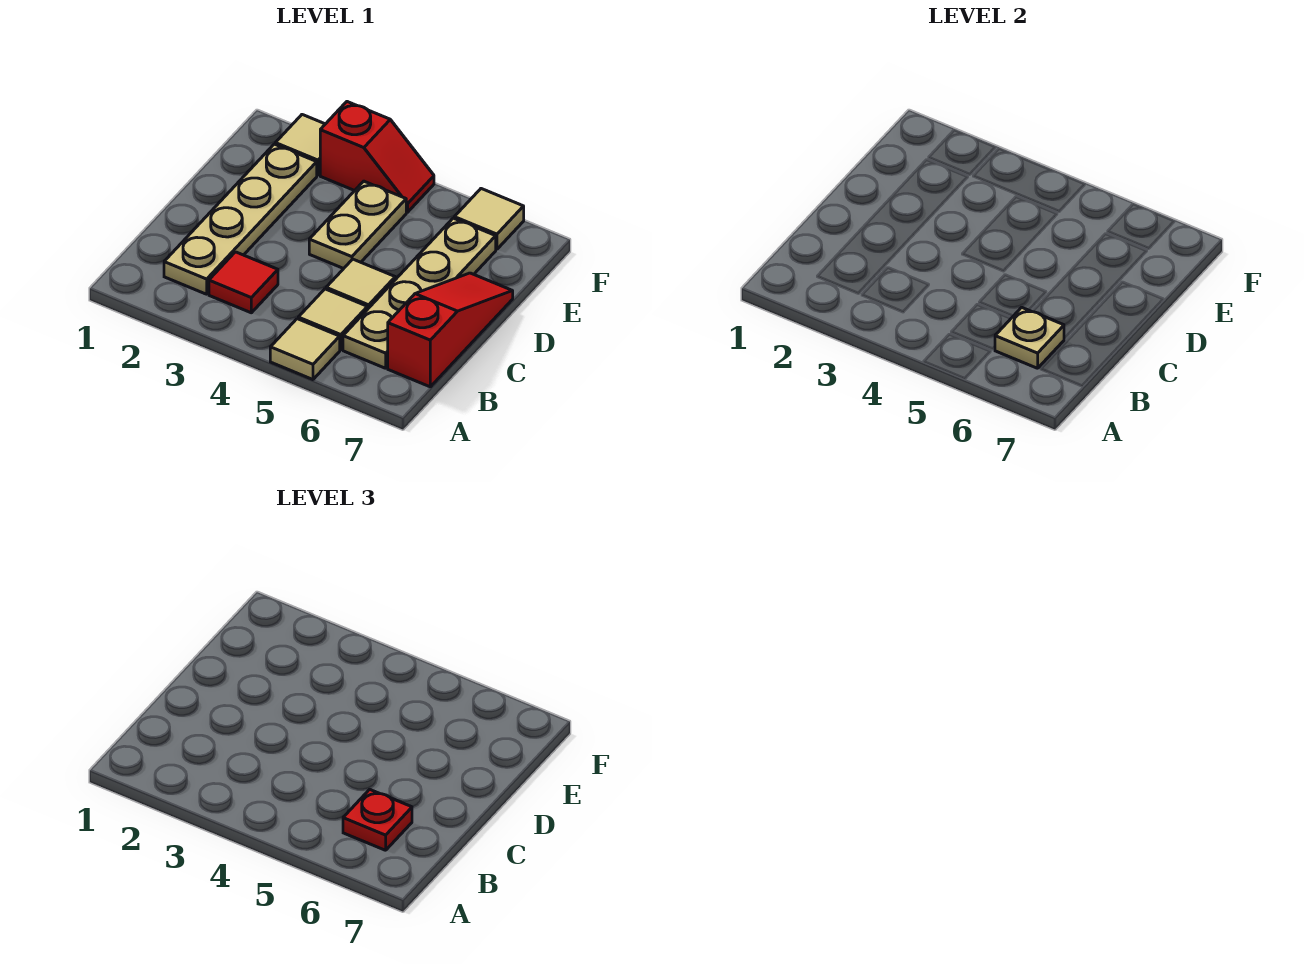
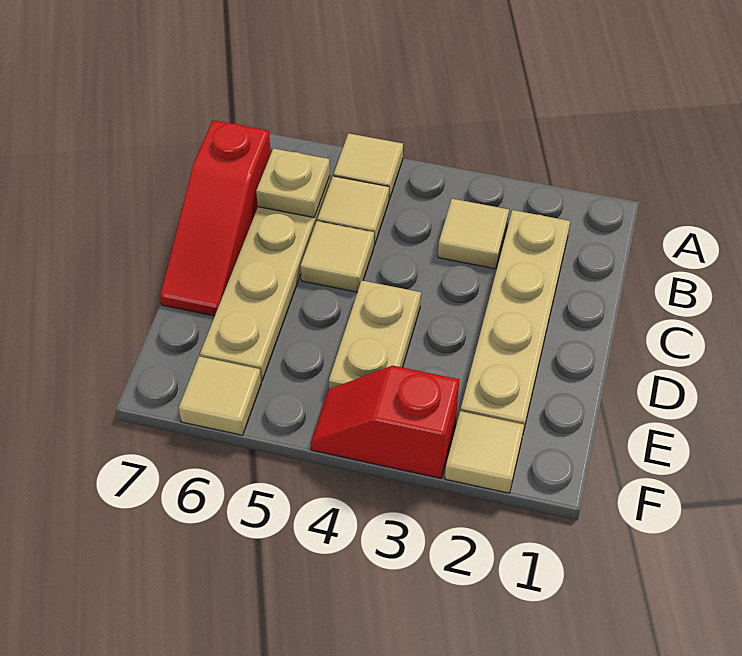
red 1x1 tile [209,252,278,313] -> tan 1x1 tile [438,199,509,269]
red 1x1 plate [343,789,412,850] -> none

